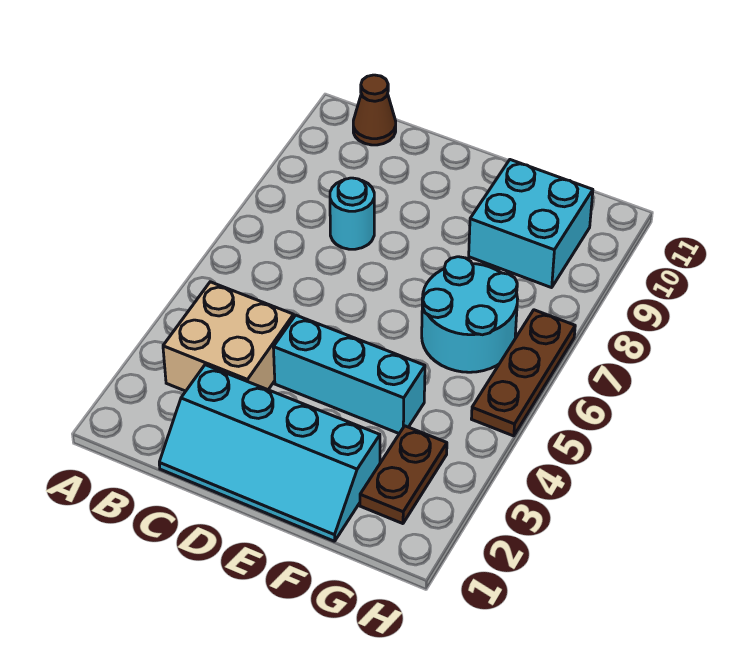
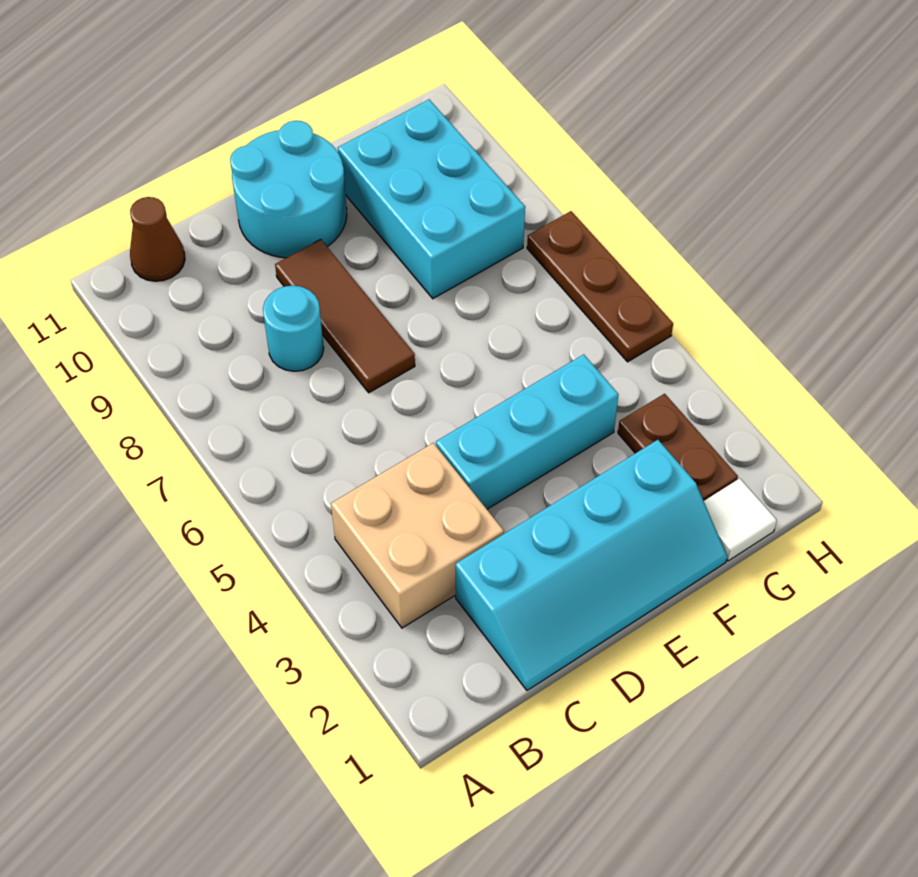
none -> brown 1x3 tile [275,240,415,393]
cyan 2x2 round brick [422,257,518,372] -> cyan 2x2 round brick moved to [230,121,347,258]
cyan 2x2 brick [469,160,593,288] -> cyan 2x3 brick [338,100,525,299]
none -> white 1x1 tile [704,478,777,561]

